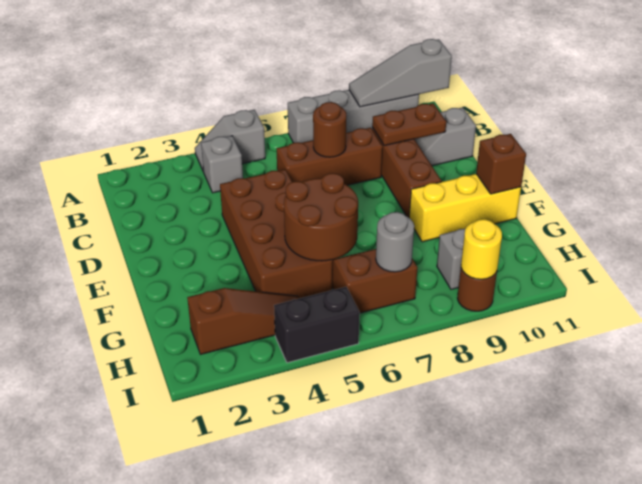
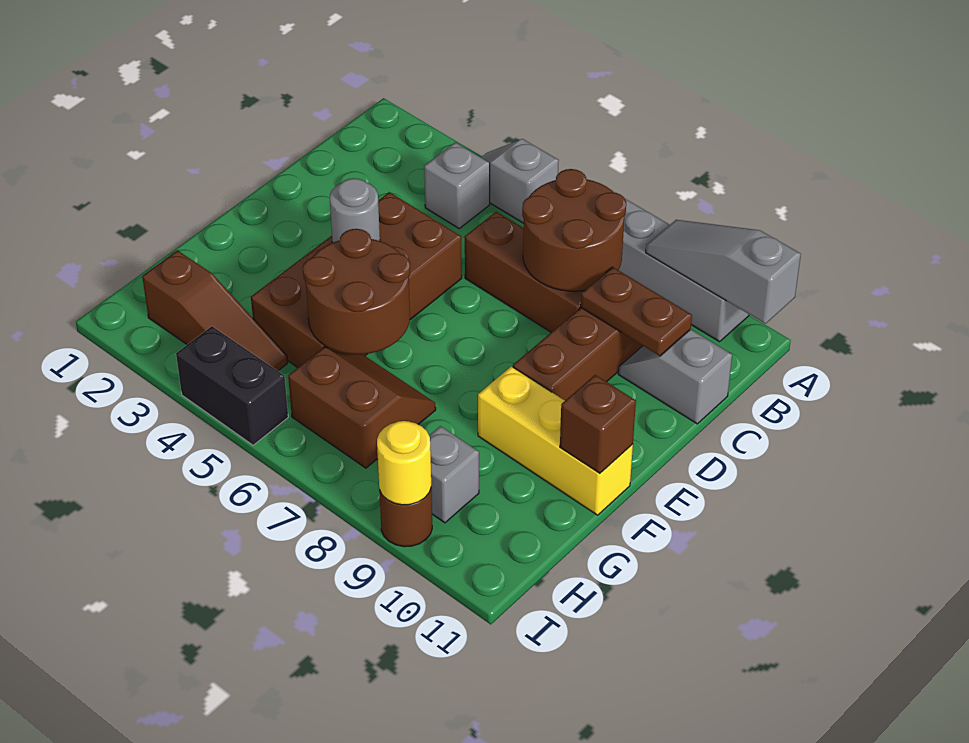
brown 1x1 round brick [313,102,346,157] -> brown 2x2 round brick [522,169,626,291]
grey 1x1 round brick [376,212,414,272] -> grey 1x1 round brick moved to [330,178,380,242]

